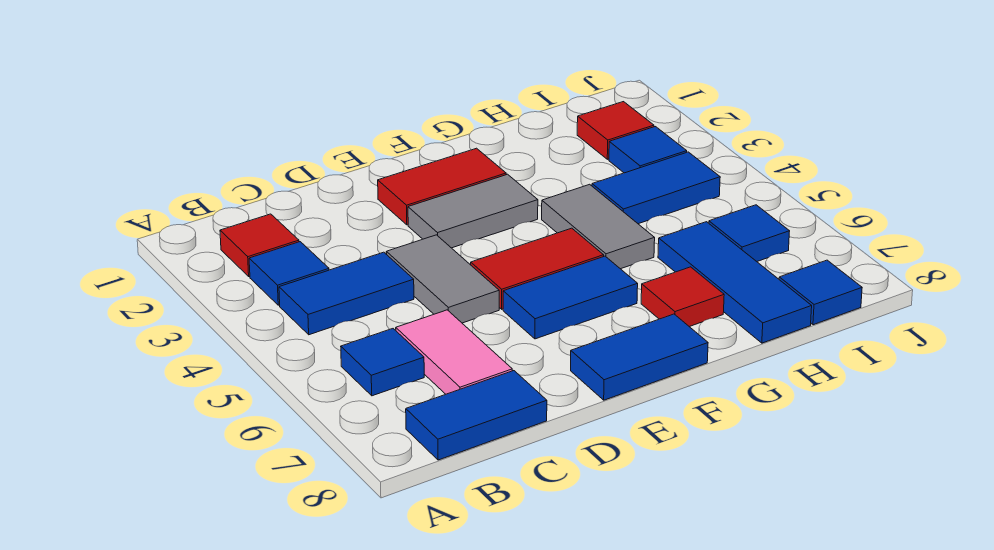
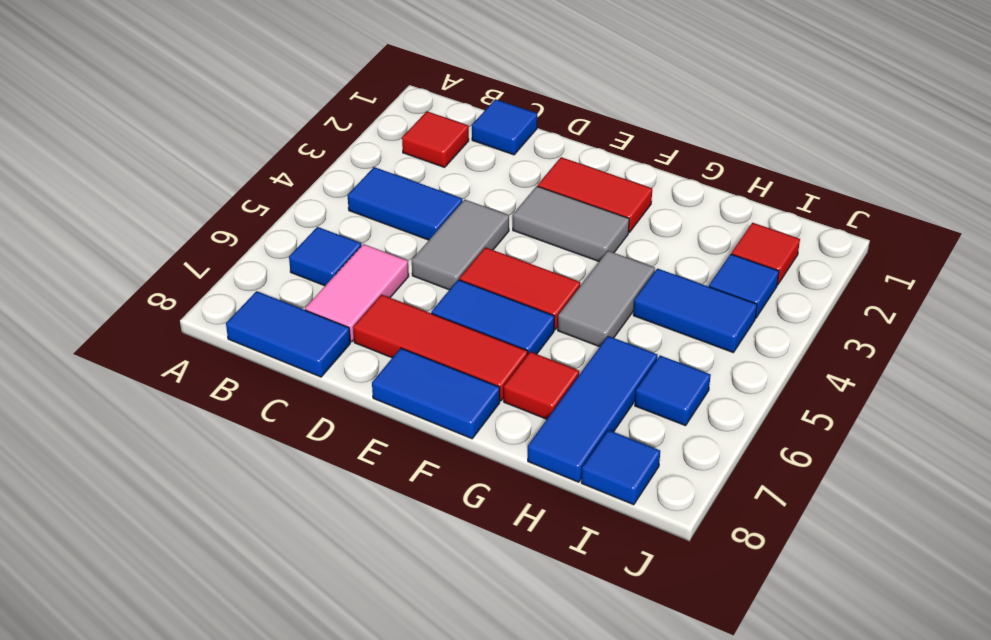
blue 1x1 tile [249,242,329,305] -> blue 1x1 tile moved to [472,99,537,155]
none -> red 1x3 tile [353,295,528,401]

